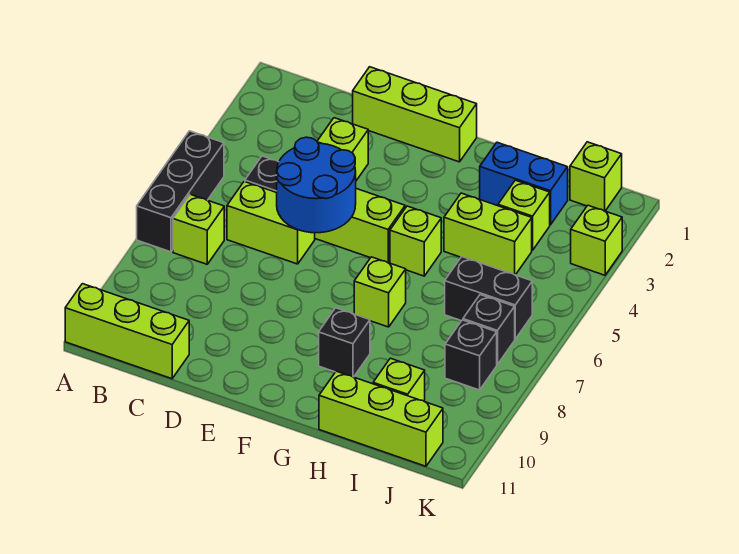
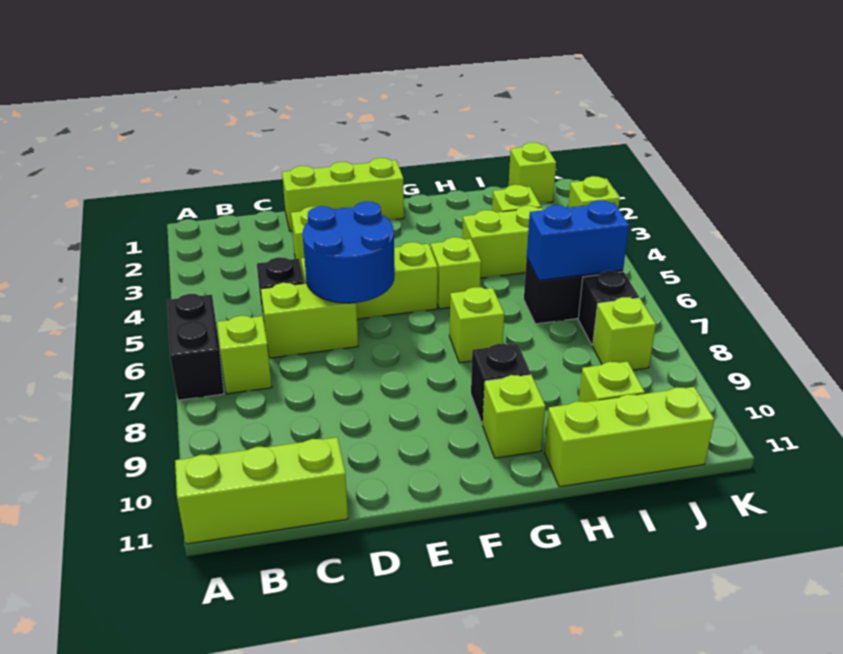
black 1x3 brick [137,131,224,252] -> black 1x2 brick [167,294,224,400]
none -> lime 1x1 brick [483,375,545,458]
blue 1x2 brick [480,142,568,225] -> blue 1x2 brick moved to [527,200,629,280]
black 1x1 brick [445,320,497,390] -> lime 1x1 brick [593,297,656,370]

